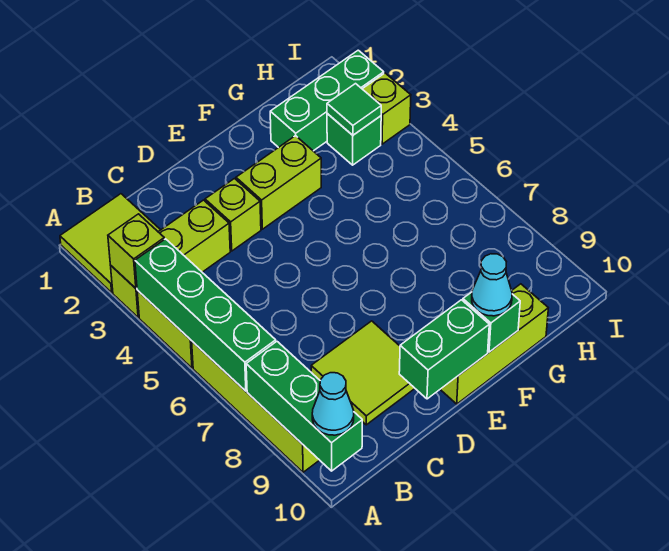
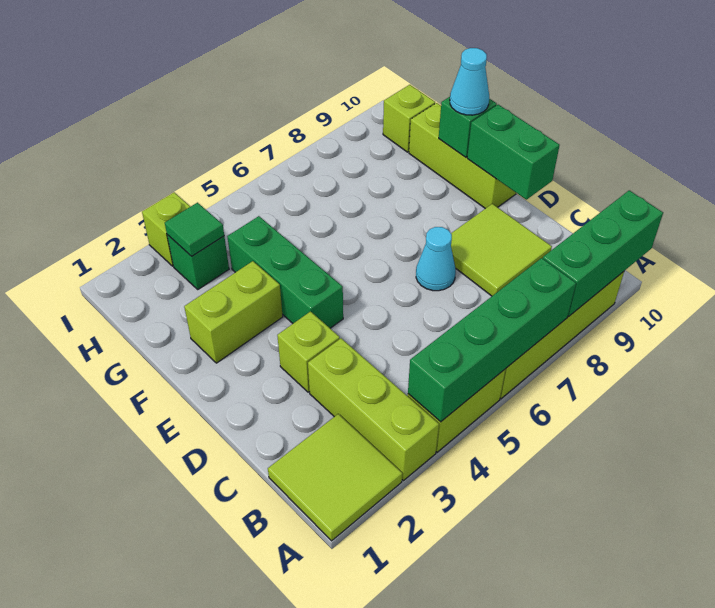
lime 1x1 brick [108,214,164,288] -> lime 1x1 brick moved to [383,85,435,152]
cyan 1x1 cone [312,373,354,435] -> cyan 1x1 cone moved to [416,227,456,291]
lime 1x2 brick [236,136,321,229] -> lime 1x2 brick turned to [184,261,283,363]
green 1x3 brick [270,50,384,151] -> green 1x3 brick moved to [227,216,343,328]

